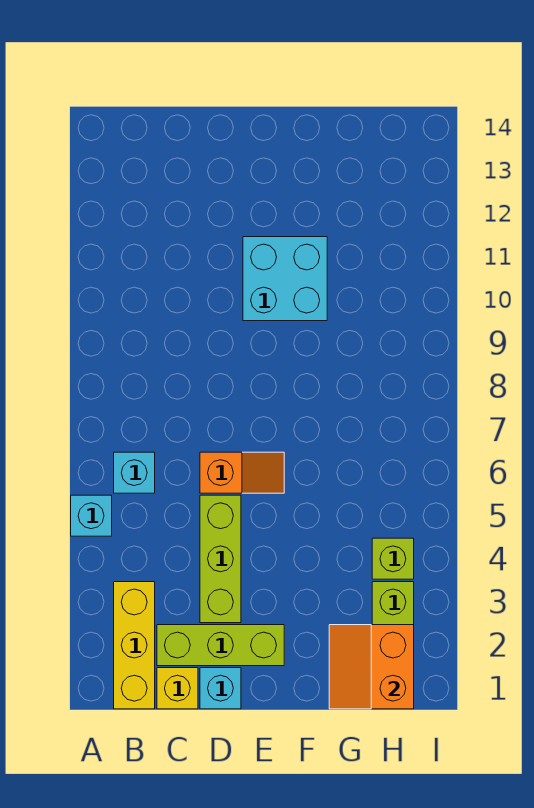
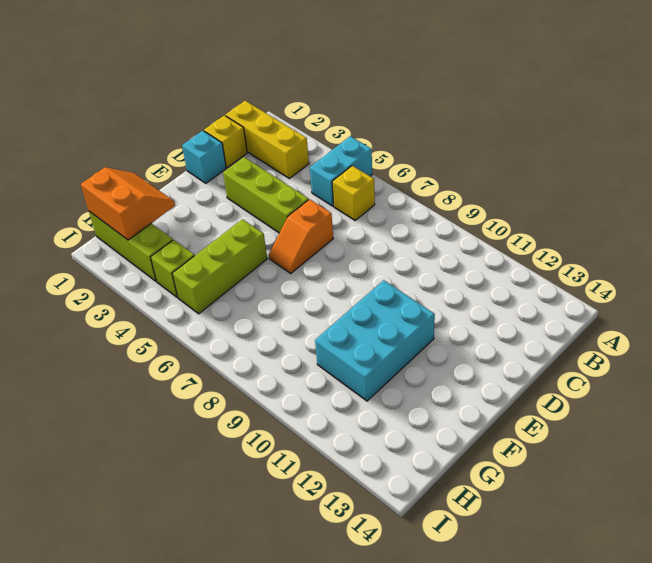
cyan 1x1 brick [71,495,112,536] -> cyan 1x2 brick [310,136,372,206]
cyan 1x1 brick [114,452,155,493] -> yellow 1x1 brick [332,166,375,220]
lime 1x3 brick [157,625,284,666] -> lime 1x3 brick moved to [172,219,267,314]
cyan 2x2 brick [243,237,327,321] -> cyan 2x3 brick [315,280,435,401]

